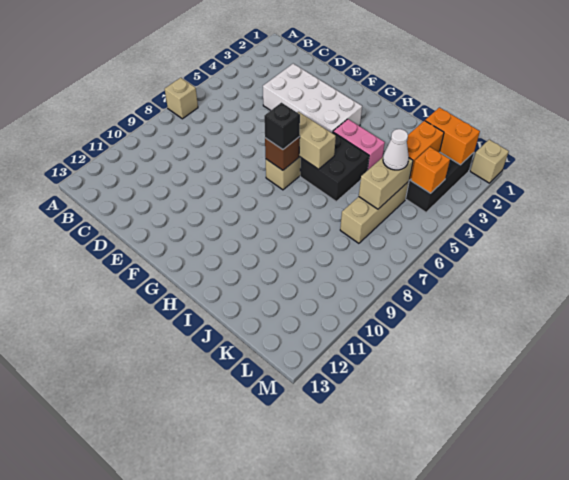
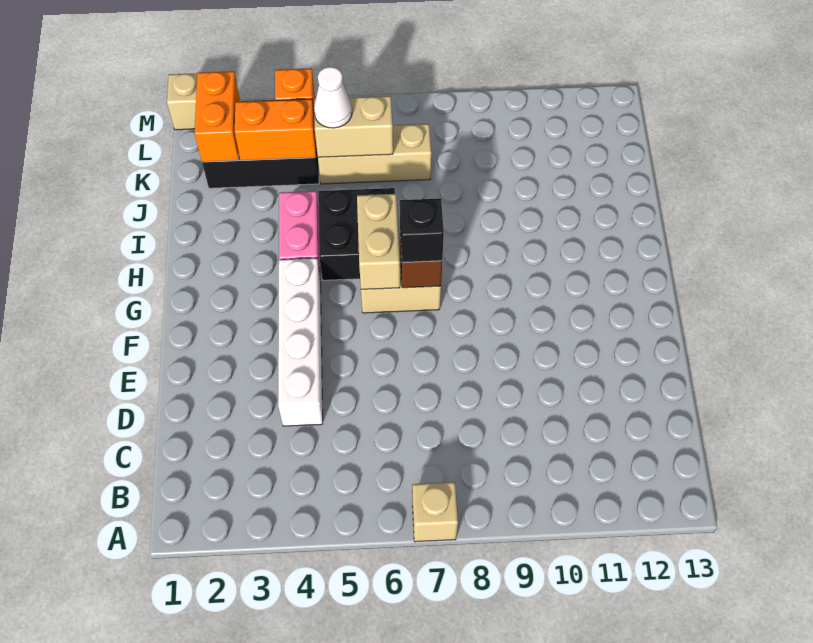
white 2x4 brick [263,64,362,132] -> white 1x4 brick [278,258,323,426]

